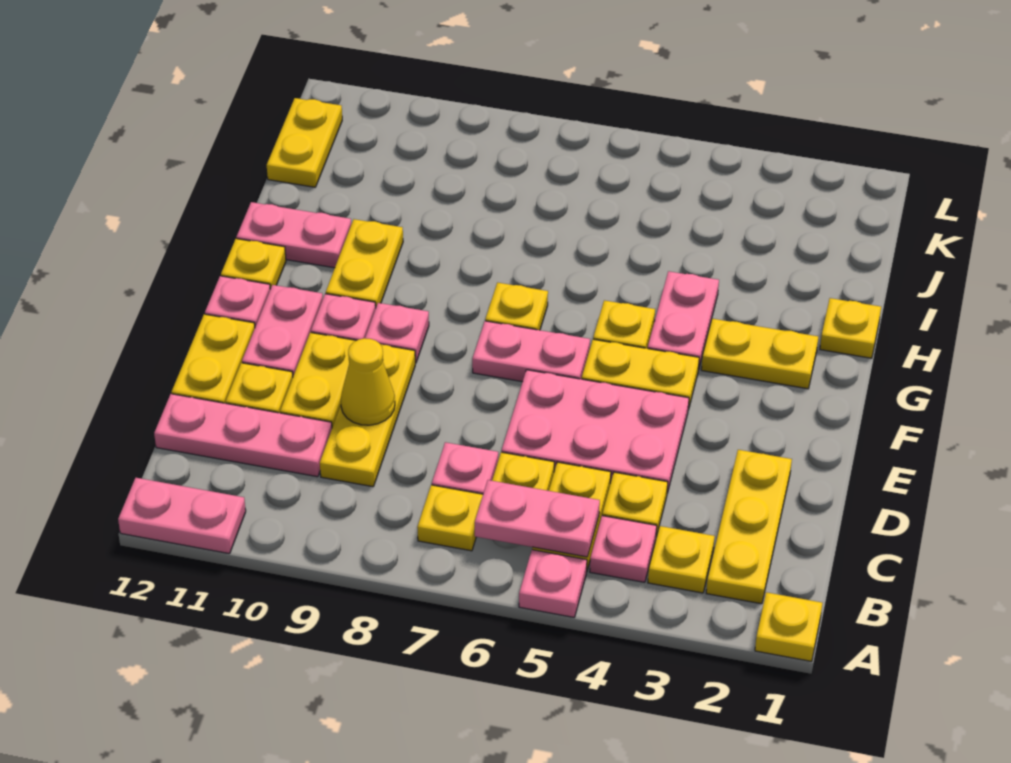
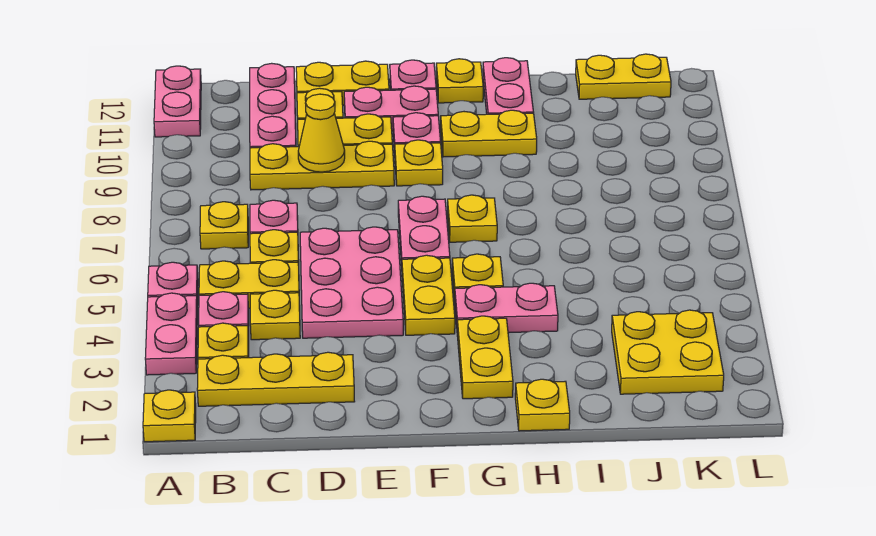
pink 1x2 plate [475,480,600,557] -> pink 1x2 plate moved to [145,293,197,375]
pink 1x1 plate [365,303,429,363] -> yellow 1x1 plate [395,140,443,186]
none -> yellow 2x2 plate [612,310,724,394]

